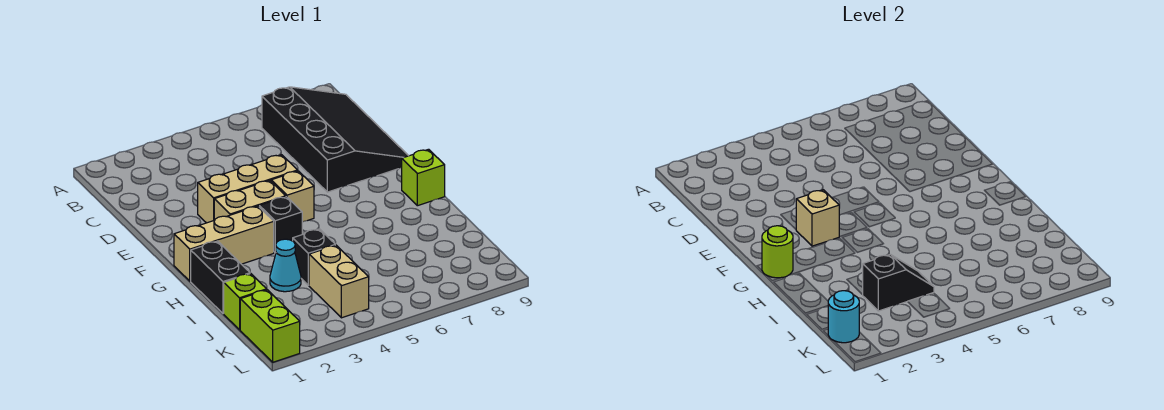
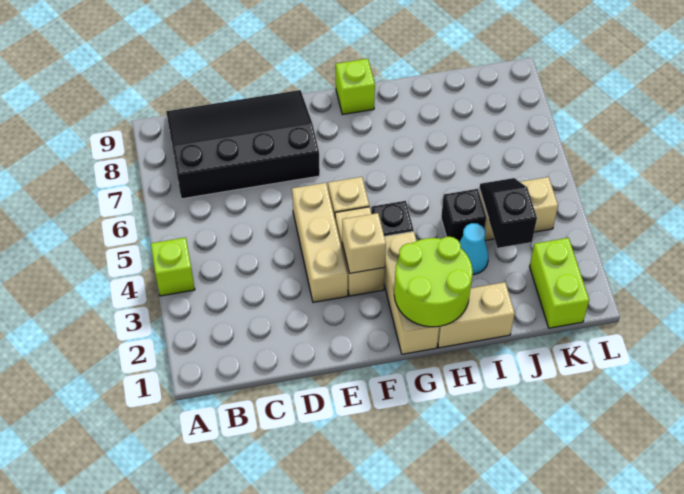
lime 1x1 round brick [762,226,793,278] -> lime 2x2 round brick [394,237,473,327]
black 1x2 brick [191,241,250,314] -> tan 1x2 brick [437,282,515,348]
lime 1x1 brick [224,273,267,330] -> lime 1x1 brick moved to [151,238,195,296]
lime 1x2 brick [240,290,300,362] -> lime 1x2 brick turned to [530,238,589,328]
cyan 1x1 round brick [828,291,859,343] -> none

